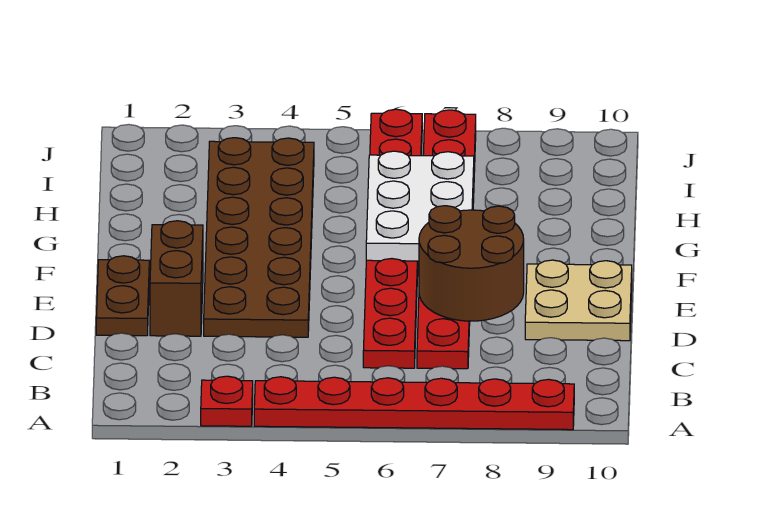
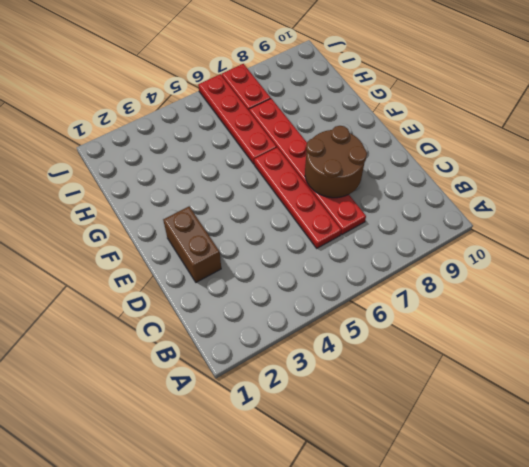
red 1x1 plate [201,376,253,426] -> none
red 1x6 plate [254,377,574,430] -> none
brown 1x2 plate [96,256,149,336] -> none
brown 2x6 plate [204,138,314,337] -> none
tan 2x2 plate [525,260,632,341] -> none
white 2x3 plate [366,151,474,261] -> none

